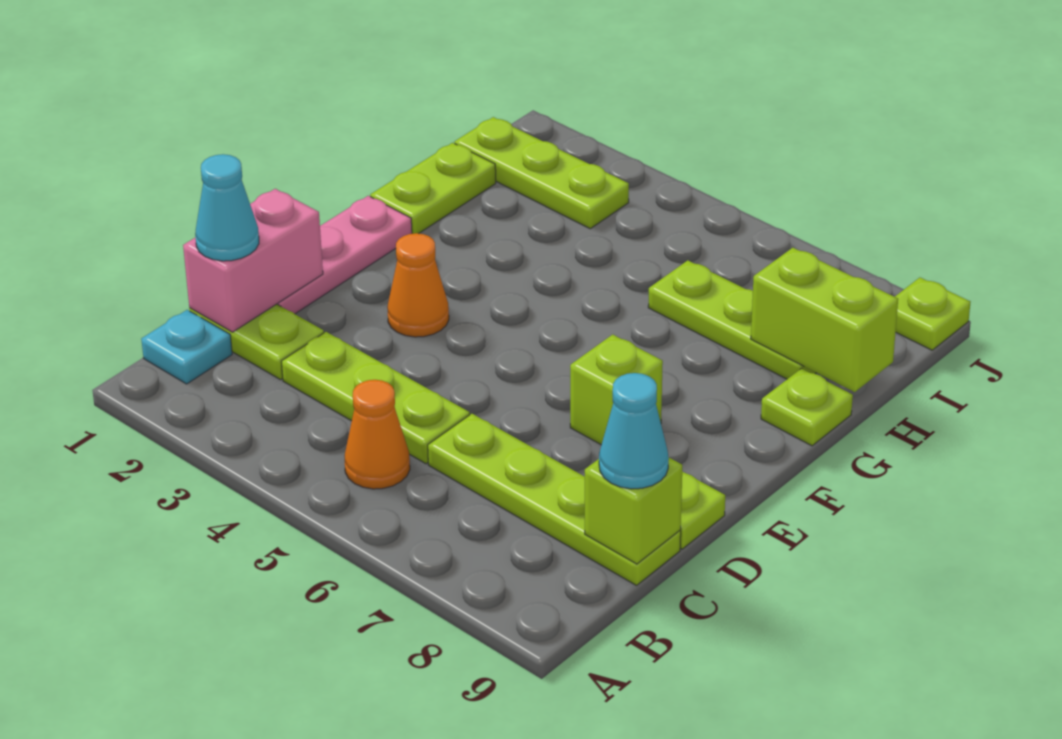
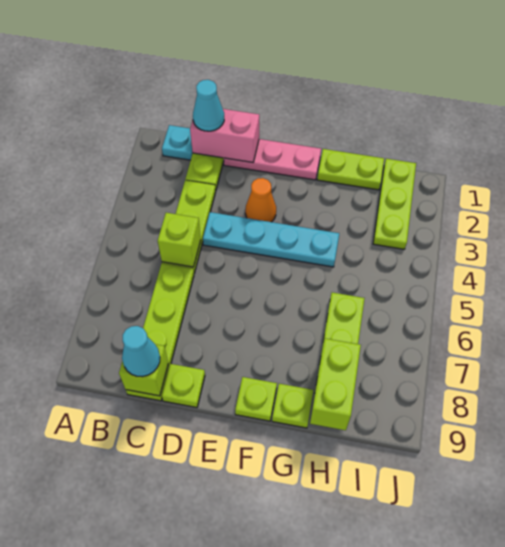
orange 1x1 cone [344,380,410,489] -> none
none -> cyan 1x4 plate [203,212,339,267]
lime 1x1 brick [570,334,663,445] -> lime 1x1 brick moved to [158,213,201,267]
lime 1x1 plate [895,278,970,350] -> lime 1x1 plate moved to [235,377,277,421]

